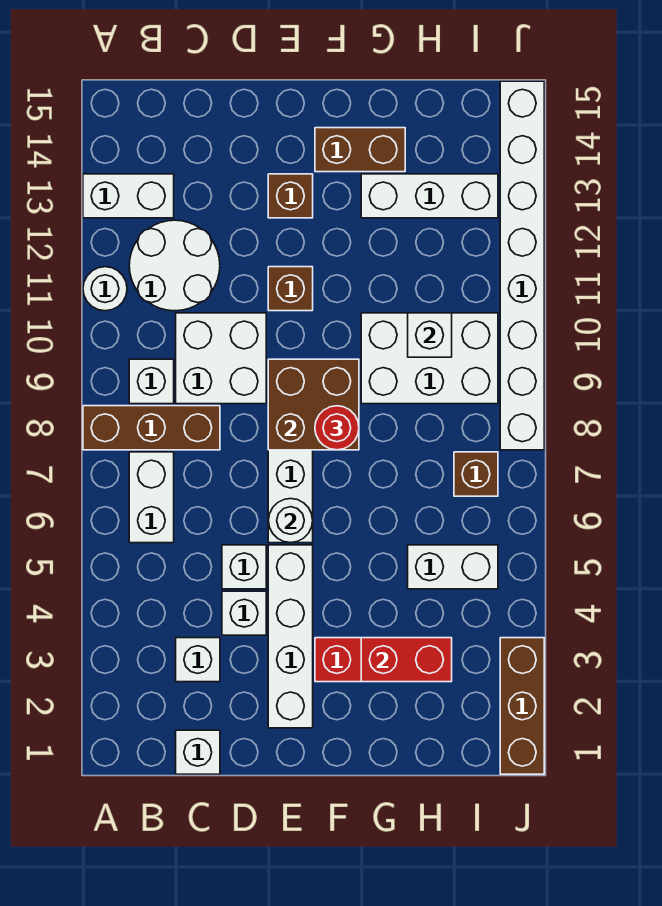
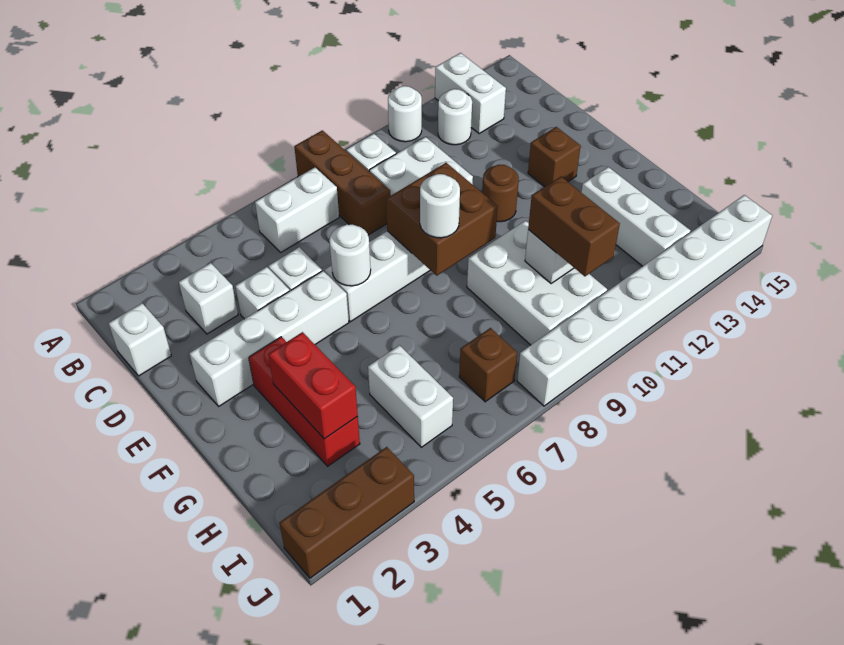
white 2x2 round brick [129,220,220,311] -> white 1x1 round brick [438,89,472,145]
brown 1x1 brick [268,267,313,311] -> brown 1x1 round brick [482,165,519,222]
red 1x1 round brick [315,406,359,450] -> white 1x1 round brick [420,174,460,238]
brown 1x2 brick [315,128,405,172] -> brown 1x2 brick moved to [528,177,620,276]

